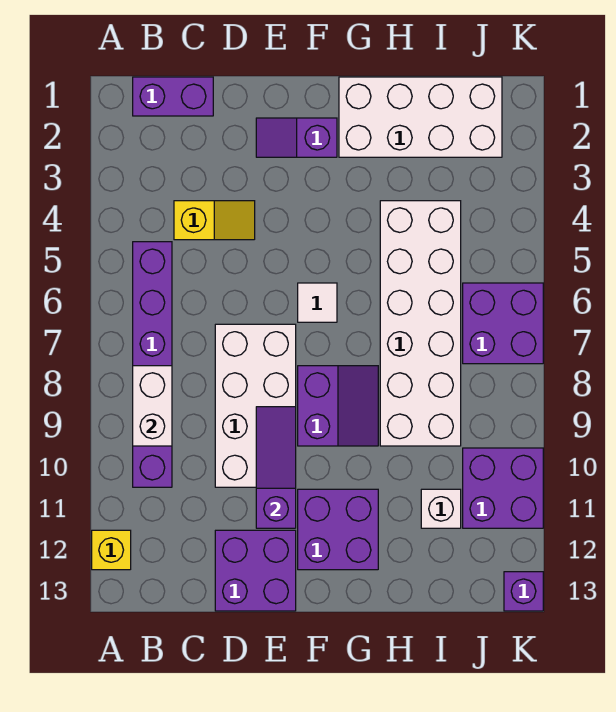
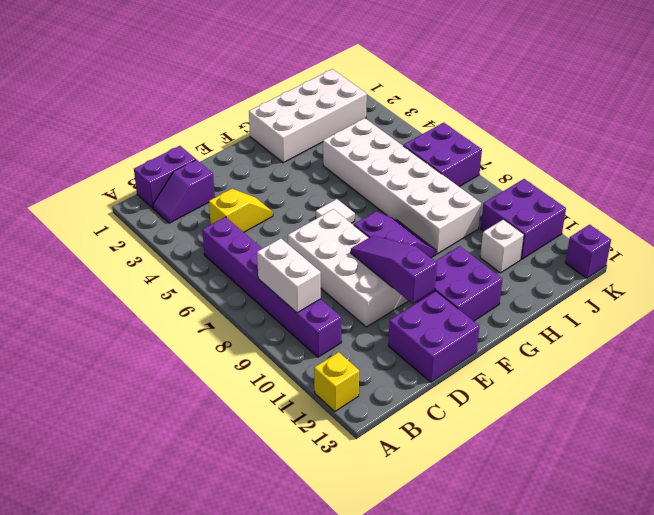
purple 1x2 slope [256,118,337,157] -> purple 1x2 slope moved to [153,160,215,223]

